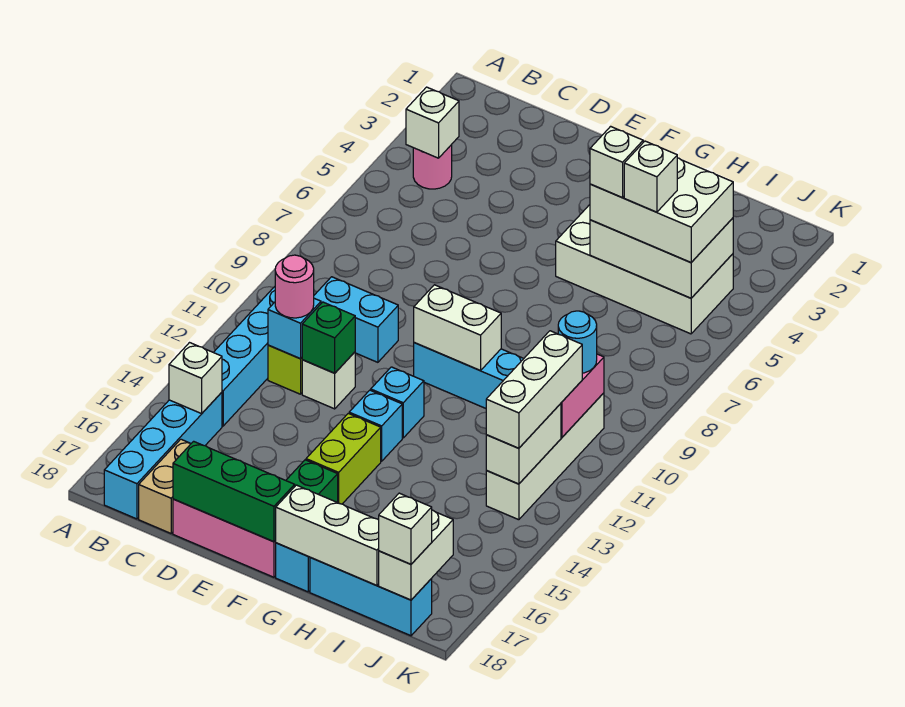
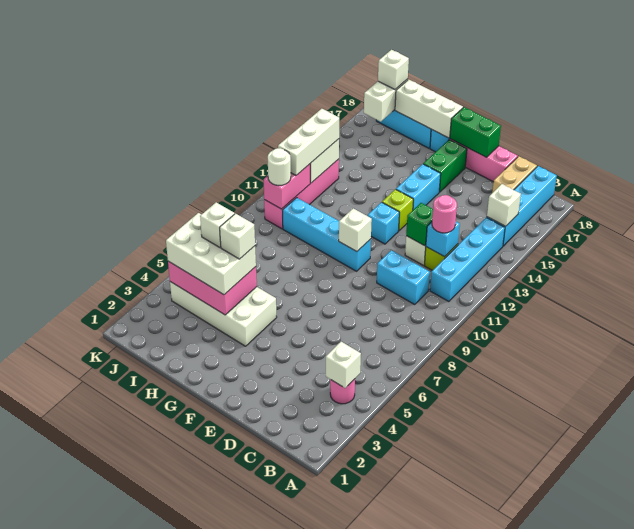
green 1x3 brick [173,441,295,542] -> green 1x2 brick [450,107,501,157]
white 1x2 brick [414,285,501,371] -> white 1x1 brick [339,208,372,252]
cyan 1x1 brick [349,390,402,461] -> lime 1x1 brick [382,189,413,231]
lime 1x2 brick [306,413,381,504] -> cyan 1x2 brick [396,164,441,210]
white 2x3 brick [590,218,733,298] -> pink 2x3 brick [168,261,257,315]
white 1x4 brick [486,393,604,520] -> pink 1x4 brick [264,159,339,229]
cyan 1x1 round brick [558,311,597,373] -> white 1x1 round brick [268,148,291,185]

